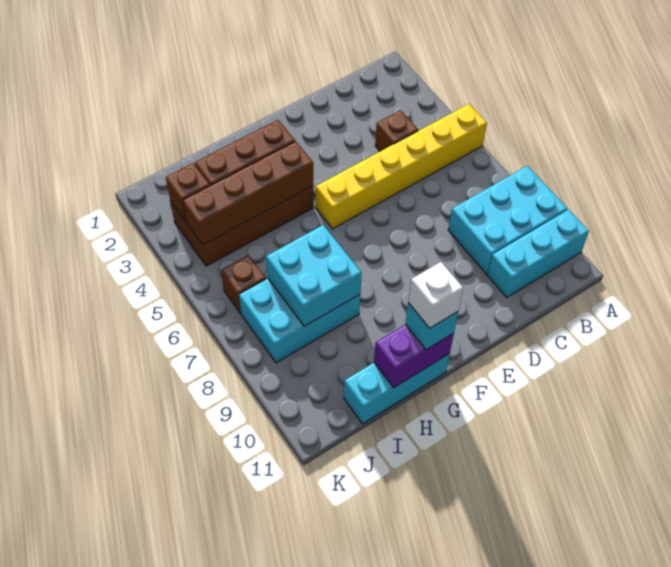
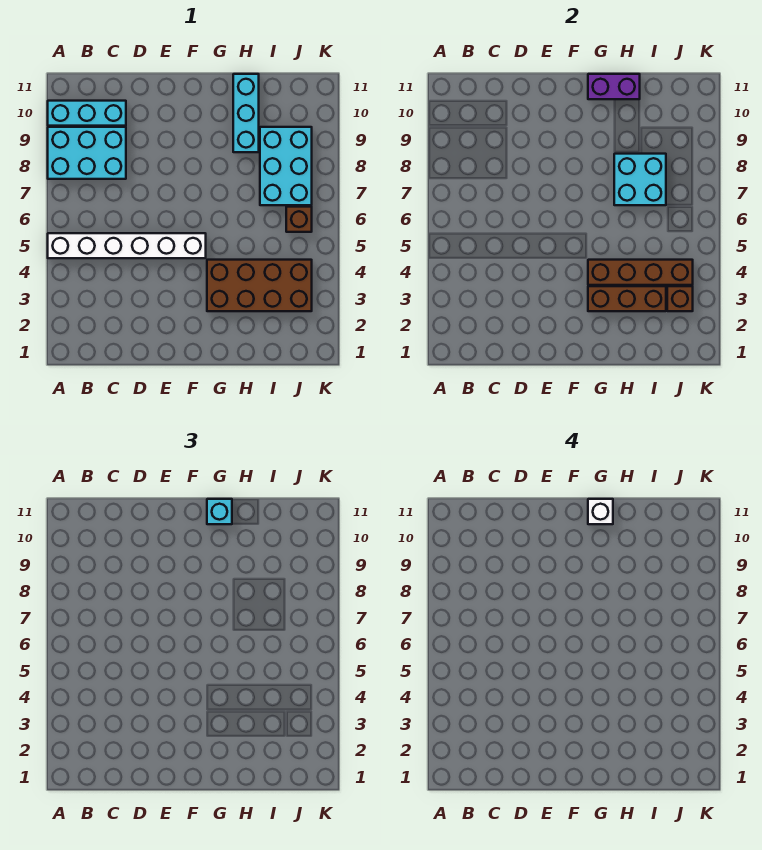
yellow 1x6 brick [316,104,487,229] -> white 1x6 brick [48,233,206,258]
brown 1x1 brick [375,110,418,151] -> none
cyan 1x3 brick [344,354,450,424] -> cyan 1x3 brick turned to [233,74,259,152]
cyan 2x3 brick [239,278,360,363] -> cyan 2x3 brick turned to [260,127,312,205]

